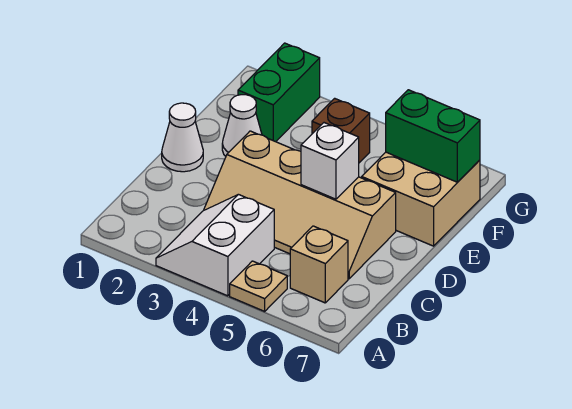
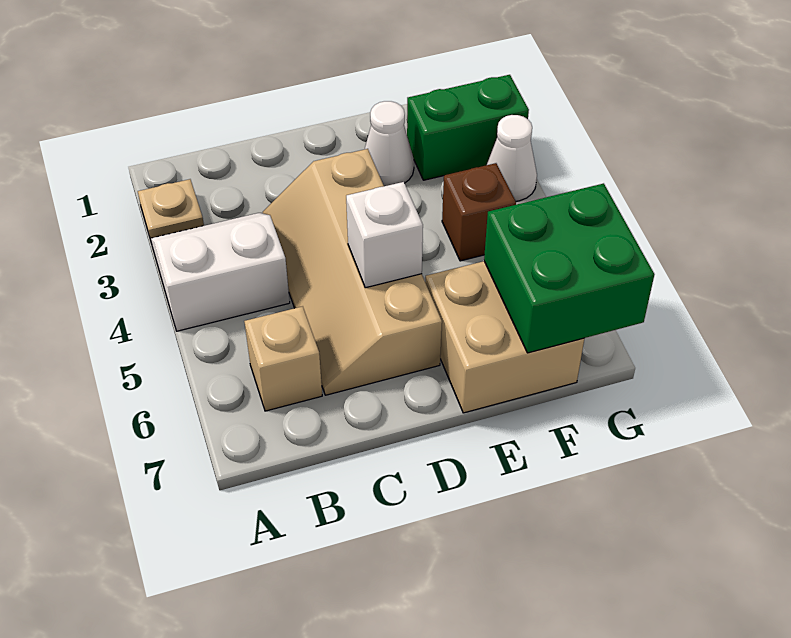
tan 1x1 plate [230,261,287,311] -> tan 1x1 plate moved to [138,179,204,240]
white 1x1 cone [162,103,203,172] -> white 1x1 cone moved to [487,115,537,201]
green 1x2 brick [386,90,480,182] -> green 2x2 brick [484,183,654,353]

